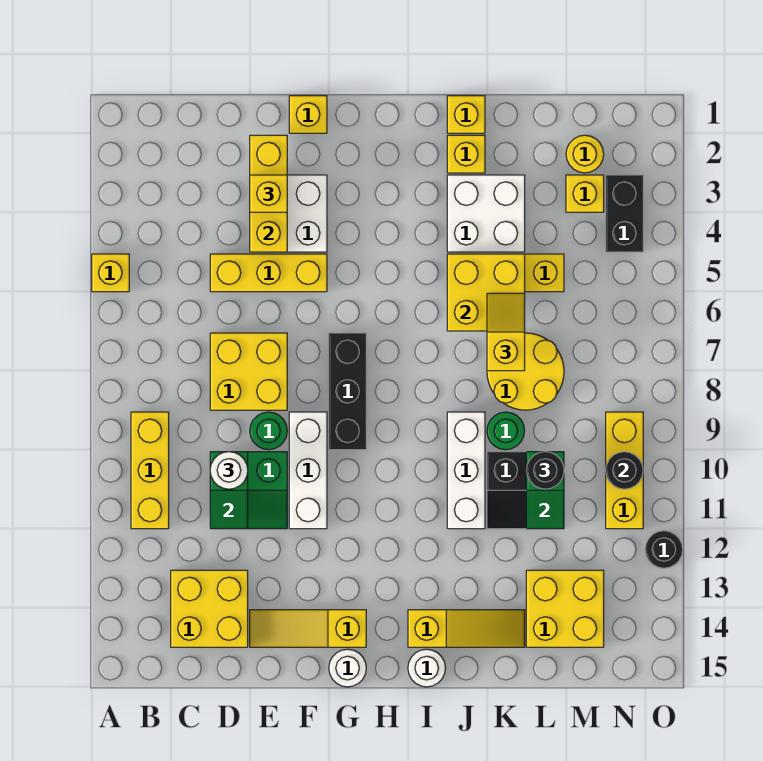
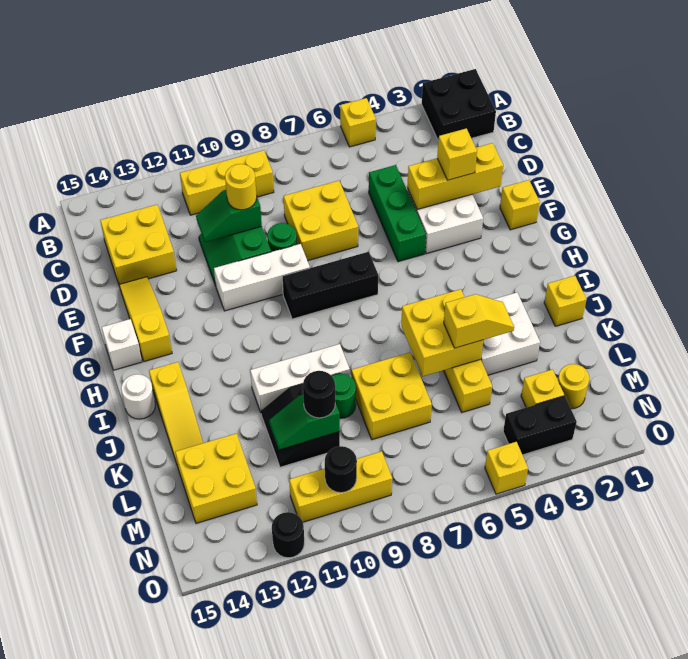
none -> black 2x2 brick [422,69,496,141]
yellow 1x3 brick [210,254,327,292] -> green 1x3 brick [369,165,426,262]
white 1x1 round brick [210,452,248,489] -> yellow 1x1 round brick [225,164,257,210]
white 1x1 round brick [329,649,366,687] -> white 1x1 brick [102,319,142,370]
yellow 1x1 brick [447,135,485,173] -> yellow 1x1 brick moved to [485,442,528,494]
yellow 1x2 slope [487,293,525,371] -> yellow 1x2 slope moved to [444,294,514,348]
yellow 2x2 round brick [487,333,564,410] -> yellow 2x2 brick [351,352,432,440]

